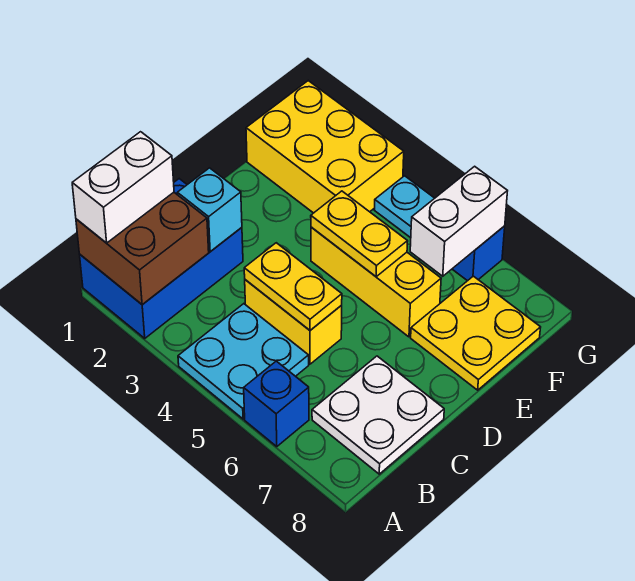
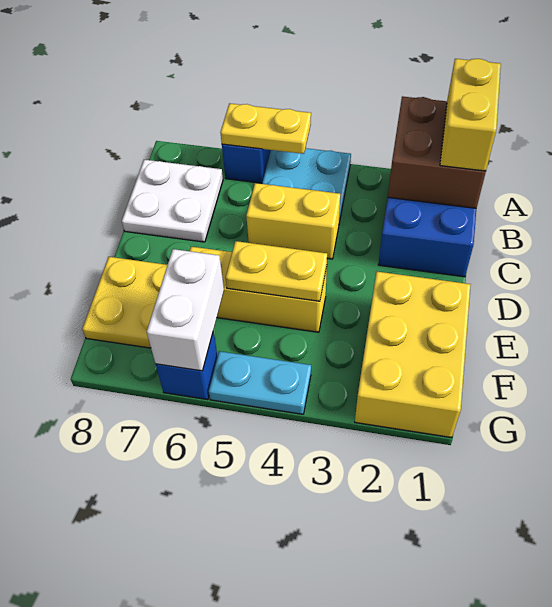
white 1x2 brick [72,132,174,243] -> yellow 1x2 brick [440,59,501,171]
cyan 1x1 brick [177,168,242,252] -> none
yellow 1x2 plate [244,243,342,330] -> yellow 1x2 plate moved to [220,103,311,154]
yellow 2x3 brick [246,81,404,213] -> yellow 2x3 brick turned to [355,272,471,438]

